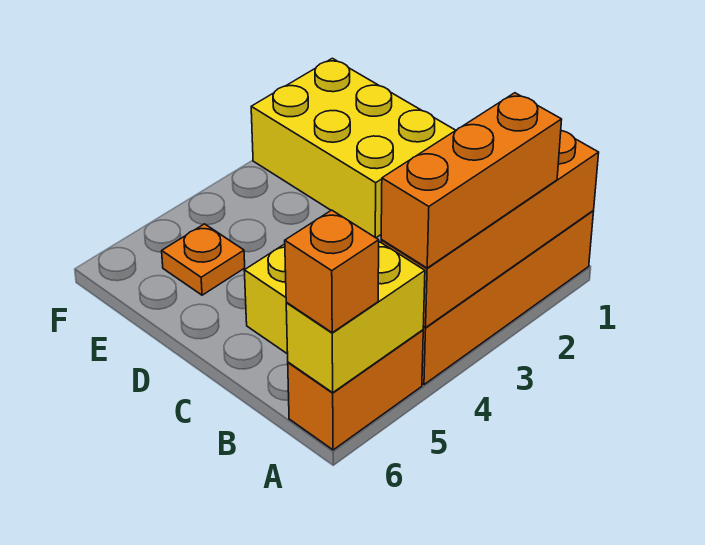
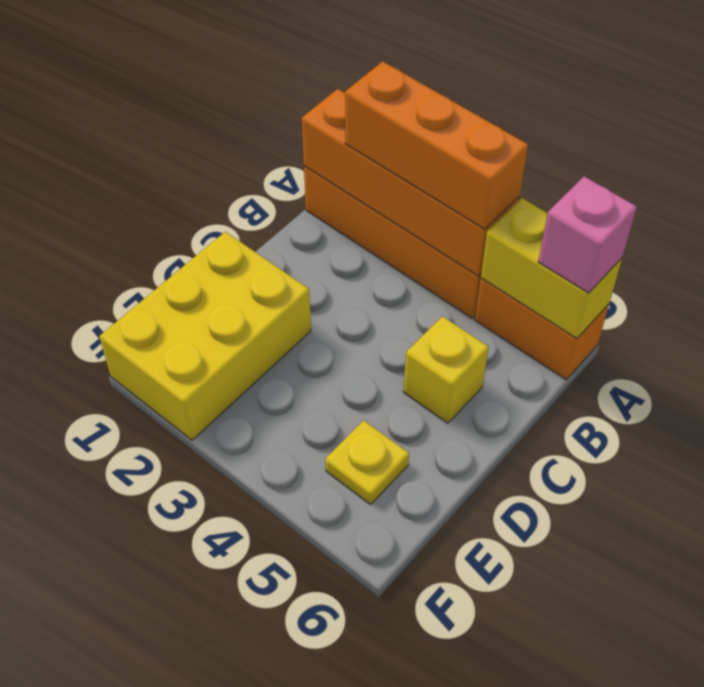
orange 1x1 brick [285,210,379,333] -> pink 1x1 brick [538,176,637,293]
orange 1x1 plate [162,224,245,295] -> yellow 1x1 plate [325,420,409,505]

